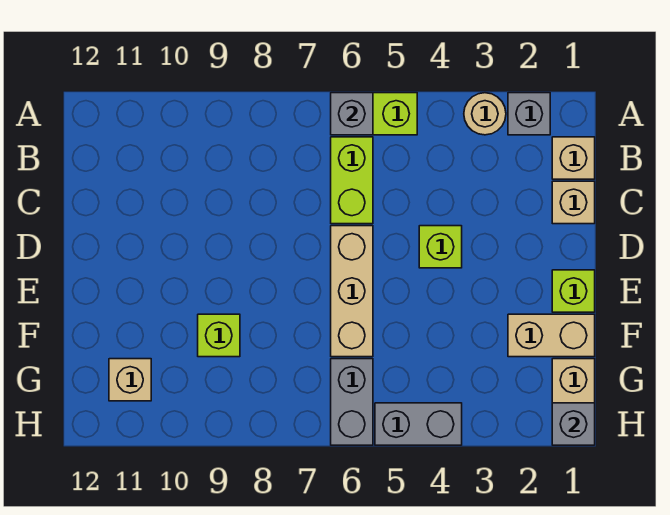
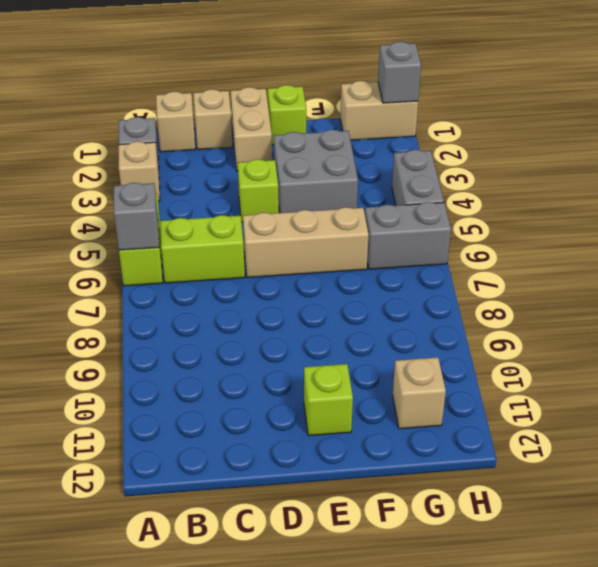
tan 1x1 round brick [464,93,506,135] -> tan 1x1 brick [119,141,160,201]
none -> grey 2x2 brick [274,130,358,213]
tan 1x2 brick [508,314,595,357] -> tan 1x2 brick moved to [231,87,272,171]
lime 1x1 brick [198,314,240,357] -> lime 1x1 brick moved to [304,364,353,436]

